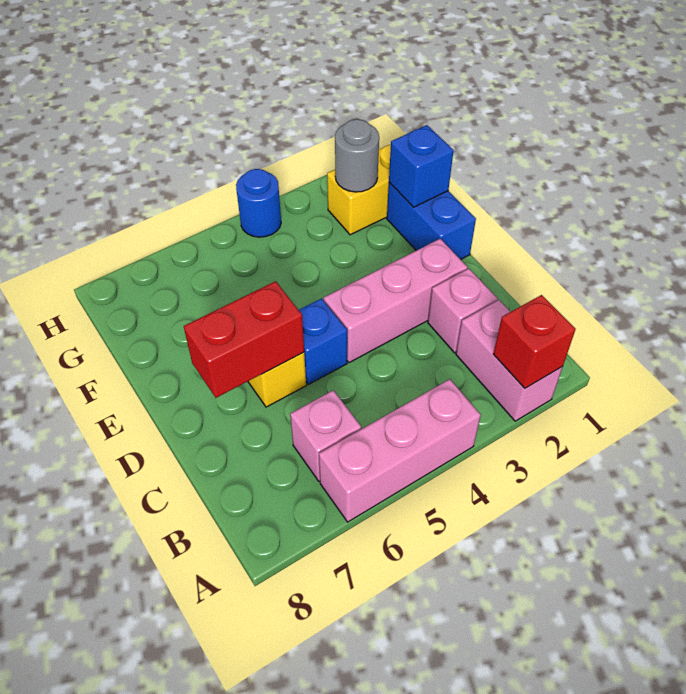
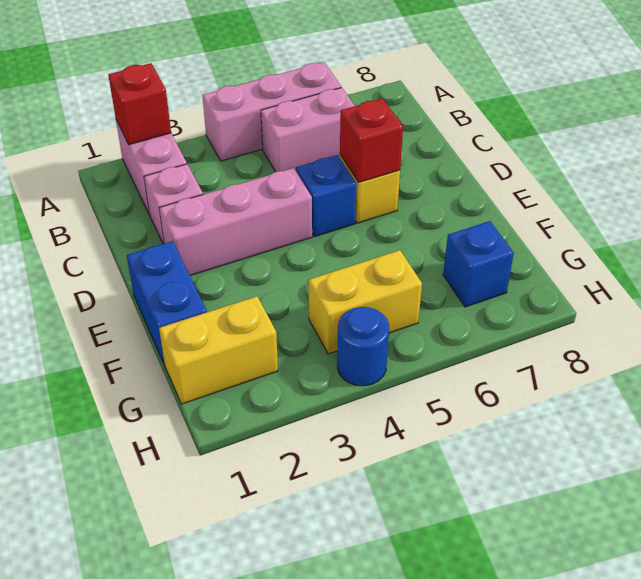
pink 1x1 brick [290,390,361,482] -> pink 1x2 brick [261,88,355,172]
red 1x2 brick [184,281,304,398] -> red 1x1 brick [340,98,403,182]
blue 1x1 brick [389,125,454,207] -> blue 1x1 brick moved to [443,221,514,307]
grey 1x1 round brick [335,119,379,192] -> none
none -> yellow 1x2 brick [308,250,422,354]

